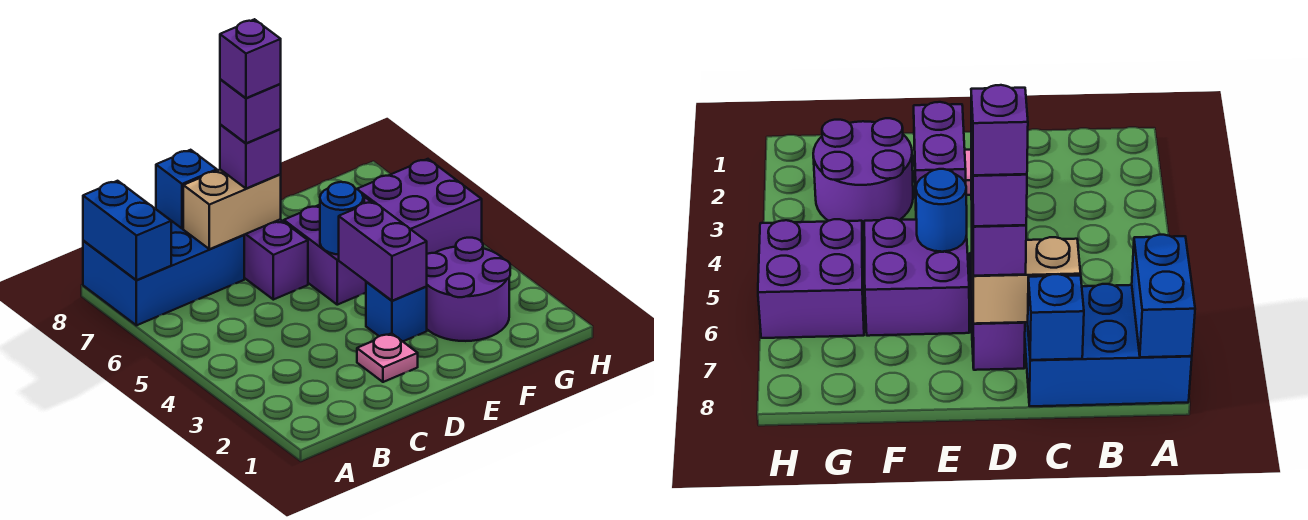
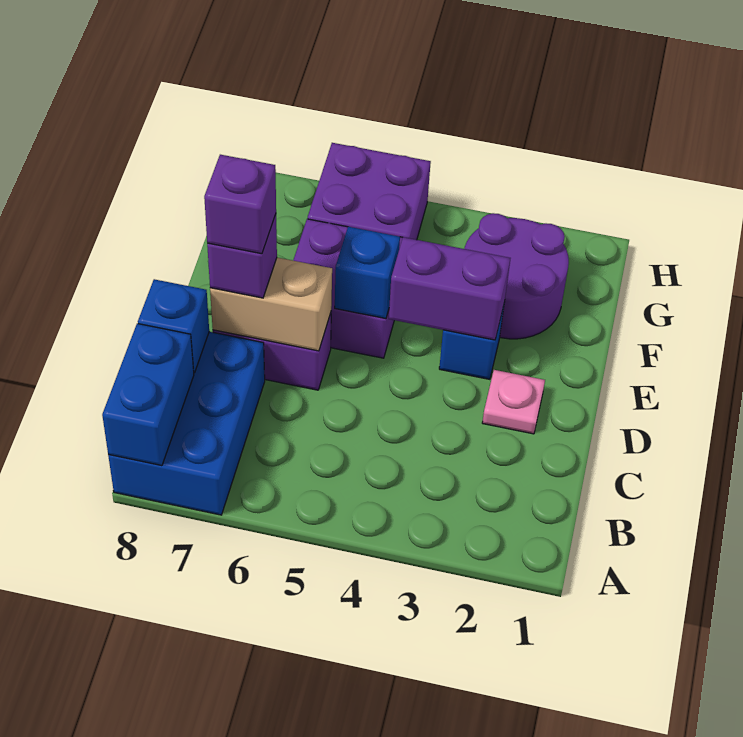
blue 1x2 brick [83,181,171,280] -> blue 1x2 brick turned to [102,324,194,466]
tan 1x2 brick [183,170,281,249] -> tan 1x2 brick turned to [210,258,332,351]
purple 1x1 brick [220,19,281,98] -> none
blue 1x1 round brick [320,182,363,254] -> blue 1x1 brick [335,227,400,319]

